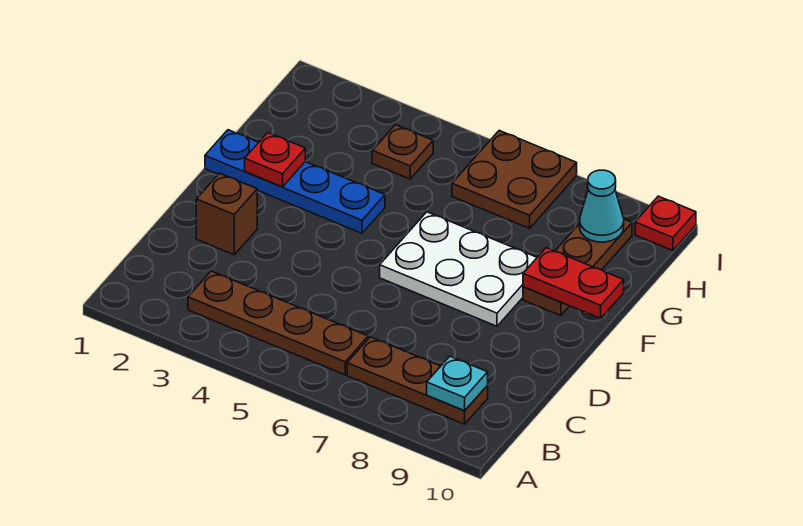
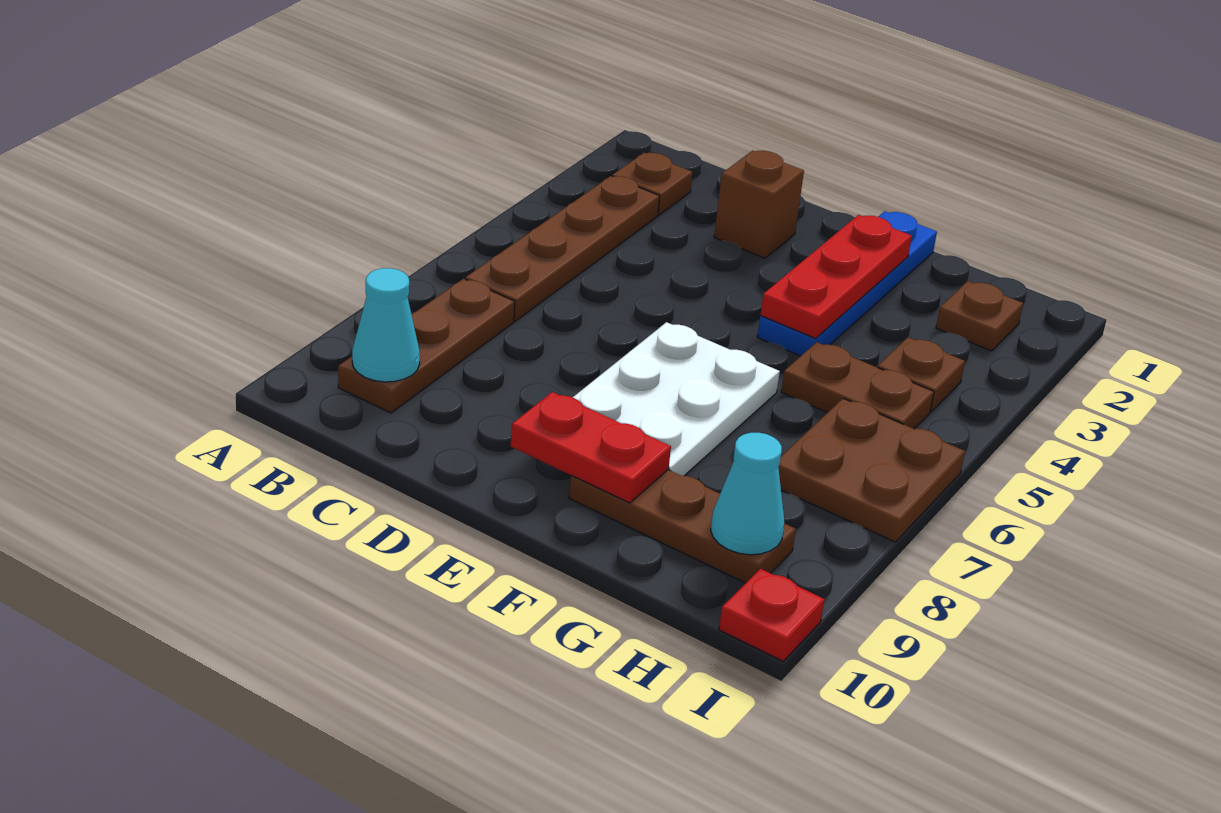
none -> brown 1x1 plate [612,153,693,215]
cyan 1x1 plate [427,356,488,411] -> cyan 1x1 cone [352,268,420,382]
red 1x1 plate [245,133,305,187] -> red 1x3 plate [760,215,912,339]
red 1x2 plate [523,248,624,318] -> red 1x2 plate turned to [511,392,671,503]
none -> brown 1x2 plate [781,342,934,429]
none -> brown 1x1 plate [936,281,1023,351]

